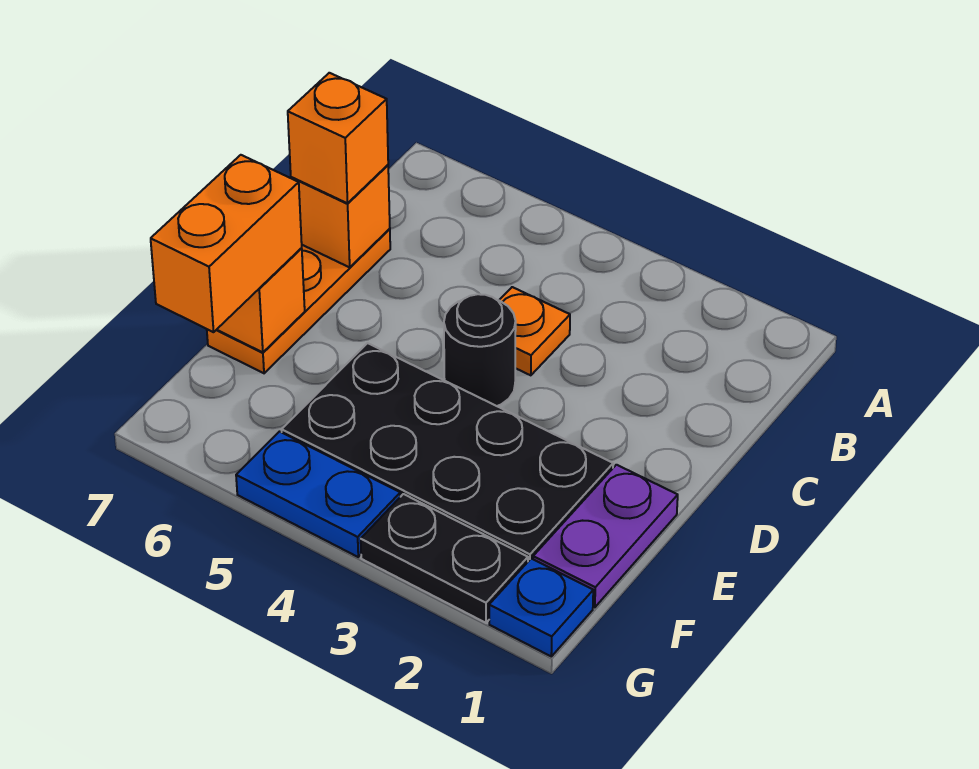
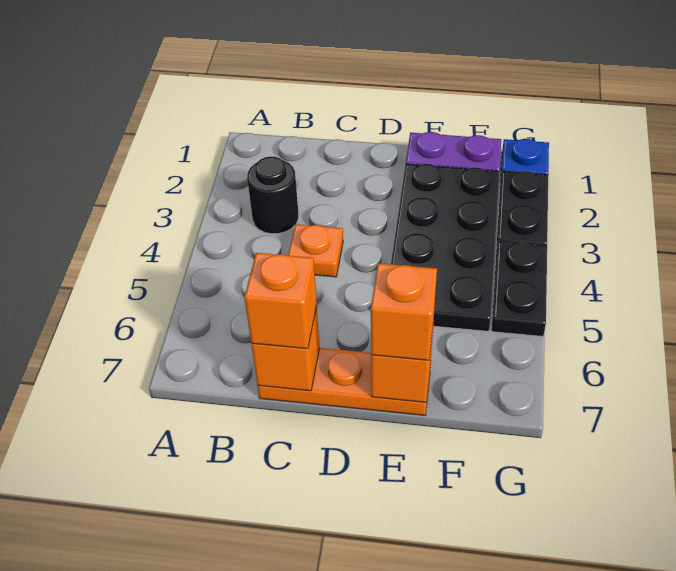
black 1x1 round brick [444,294,516,406] -> black 1x1 round brick moved to [247,156,299,234]
orange 1x2 brick [151,155,302,332] -> orange 1x1 brick [371,263,437,360]
blue 1x2 plate [236,432,400,557] -> black 1x2 plate [492,241,547,336]

